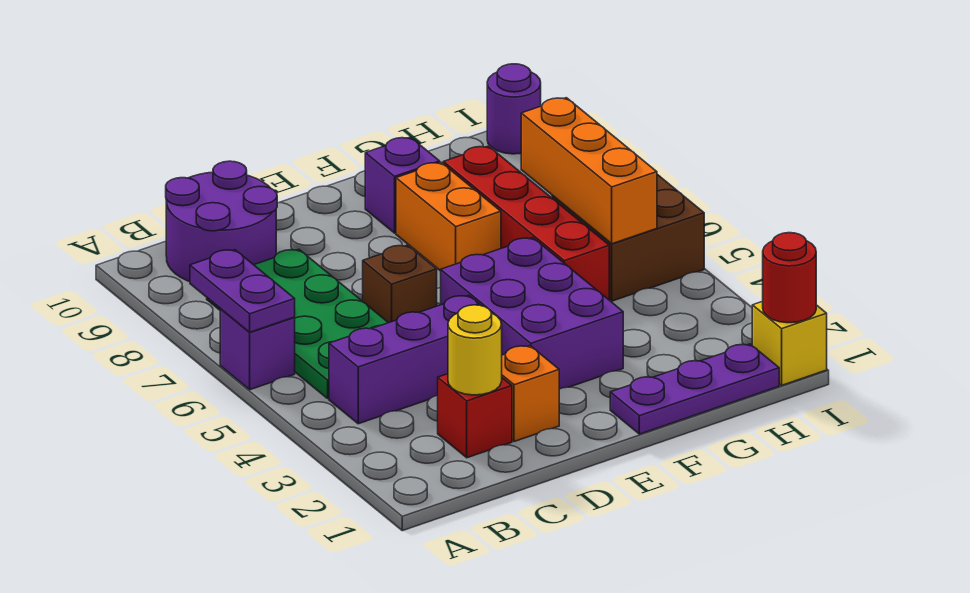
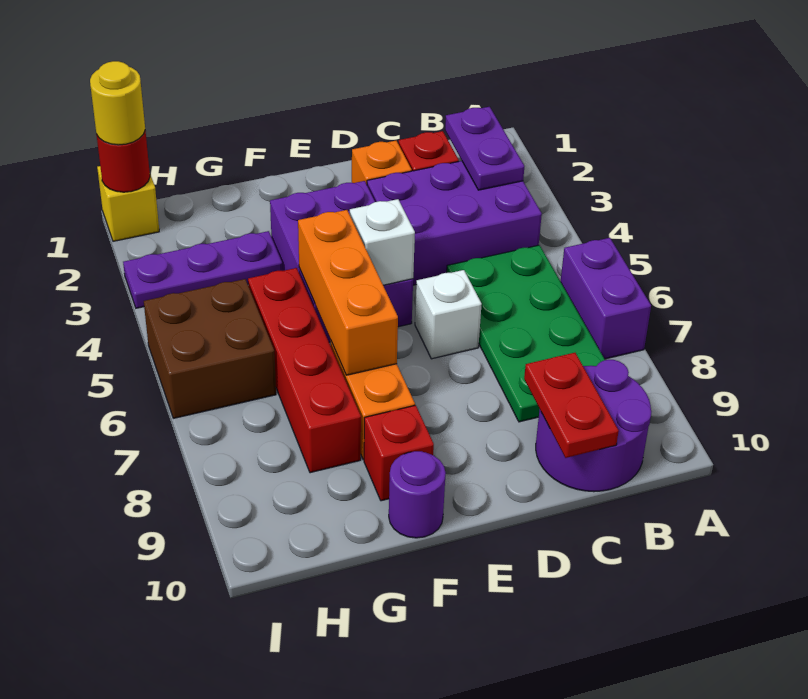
purple 1x1 brick [220,309,295,390] -> purple 1x2 brick [560,238,651,359]
purple 1x2 plate [190,250,295,332] -> purple 1x2 plate moved to [445,107,524,190]
purple 1x3 brick [329,295,481,424] -> purple 2x3 brick [367,161,542,285]
yellow 1x1 round brick [448,305,502,395] -> yellow 1x1 round brick moved to [90,61,145,145]
none -> red 1x2 plate [524,353,619,458]
brown 1x1 brick [363,245,437,323] -> white 1x1 brick [415,270,482,359]
none -> white 1x1 brick [350,199,415,285]
purple 1x3 plate [610,344,779,434] -> purple 1x3 plate moved to [123,231,283,308]
purple 1x1 brick [365,137,440,233] -> red 1x1 brick [364,405,434,501]
orange 1x3 brick [521,98,657,244] -> orange 1x3 brick moved to [298,210,398,375]
purple 1x1 round brick [487,64,541,154] -> purple 1x1 round brick moved to [389,451,446,538]

